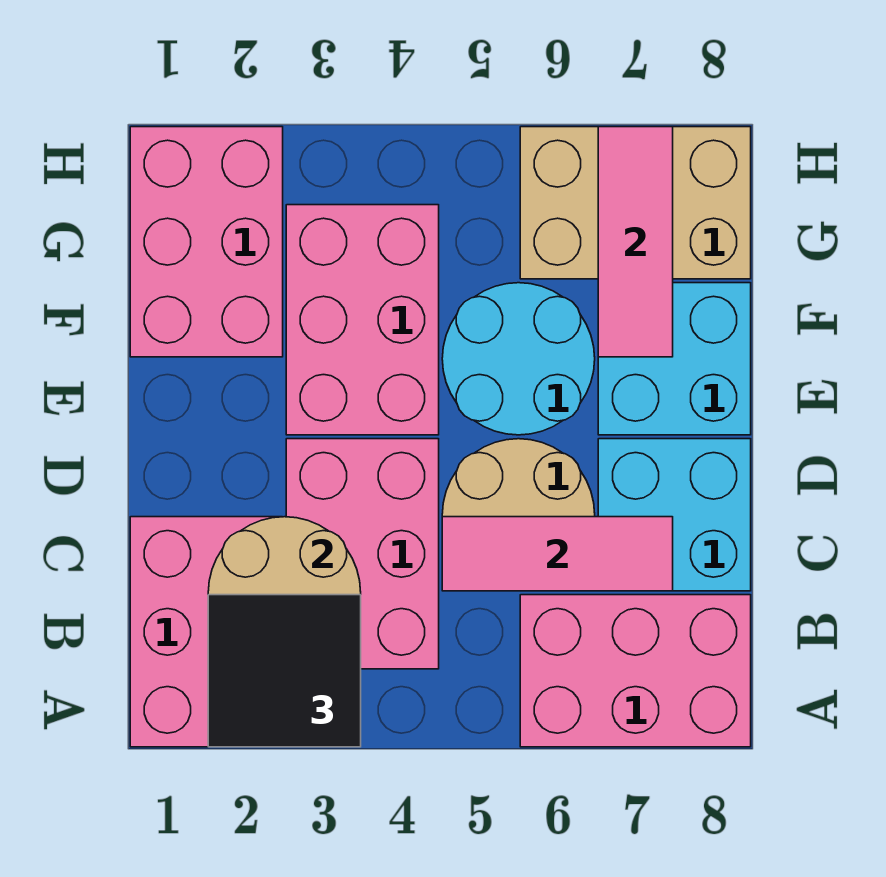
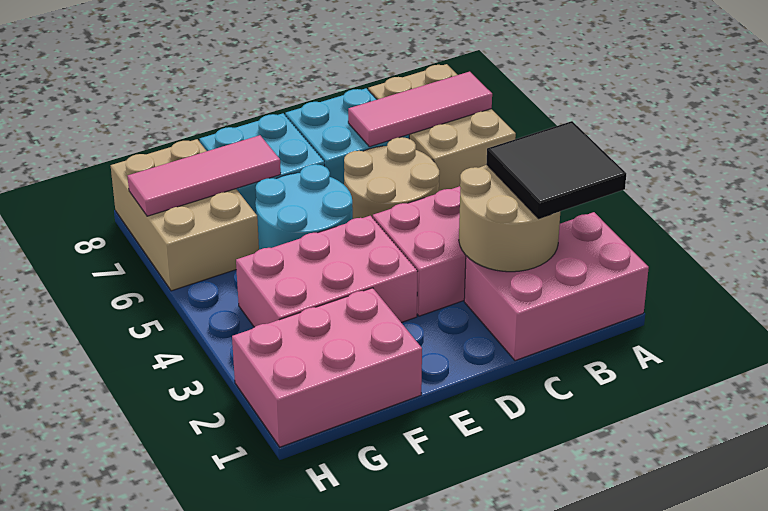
pink 2x3 brick [520,595,751,747] -> tan 2x3 brick [368,64,516,191]
pink 1x3 tile [442,517,673,591] -> pink 1x3 tile turned to [348,72,492,147]

